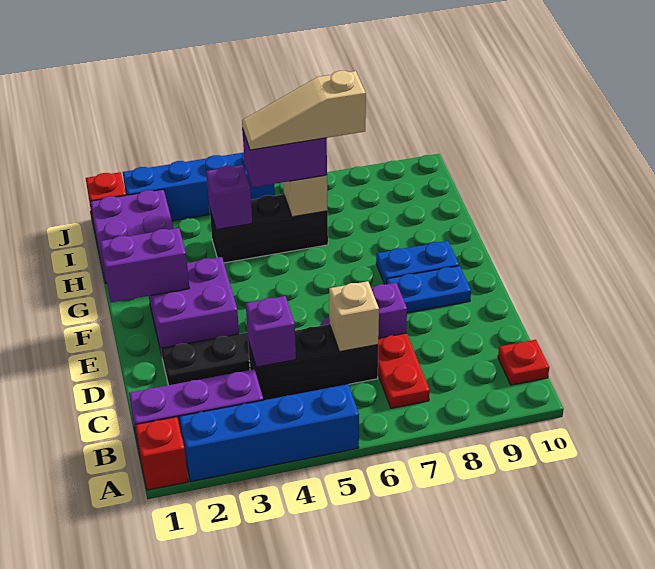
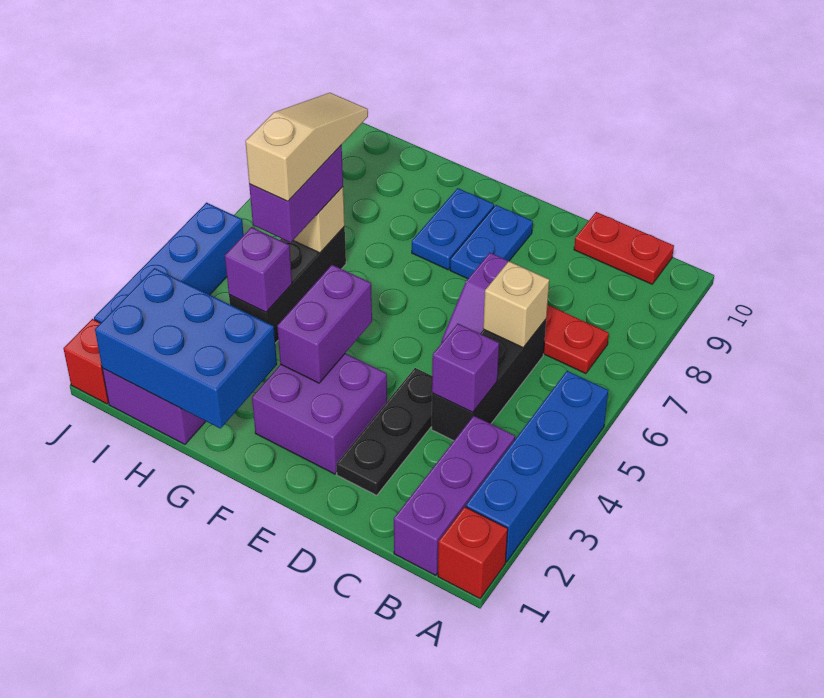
red 1x1 plate [498,340,549,385] -> red 1x2 plate [574,212,674,284]
purple 1x2 brick [100,228,189,302] -> purple 1x2 brick moved to [277,265,372,383]
none -> blue 2x3 brick [95,268,277,428]
tan 1x3 slope [242,71,366,150] -> tan 1x3 slope turned to [245,93,368,201]

